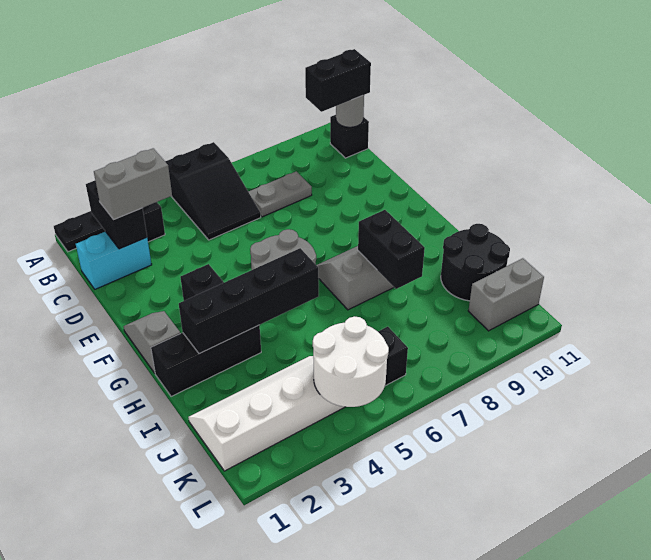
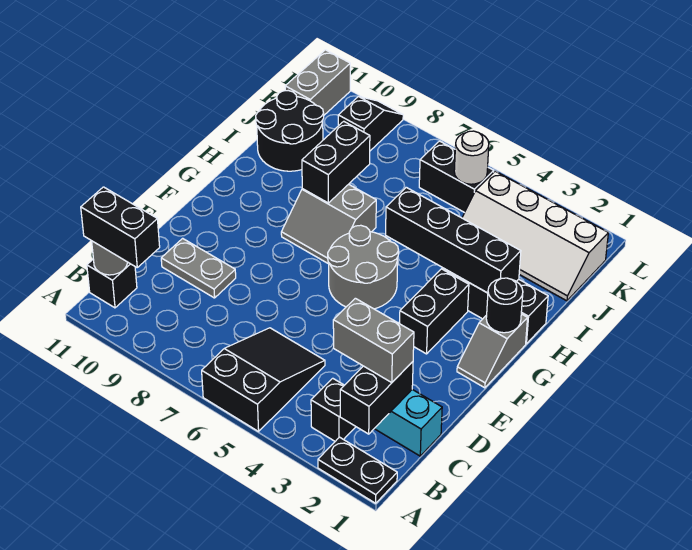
grey 1x2 plate [248,171,312,217] -> grey 1x2 plate moved to [161,238,236,298]
none -> black 1x1 round brick [486,278,523,333]
white 2x2 round brick [313,316,389,407] -> white 1x1 round brick [454,131,489,184]
none -> black 1x2 slope [338,96,403,151]
grey 1x2 brick [468,258,544,331] -> grey 1x2 brick turned to [285,50,350,115]

